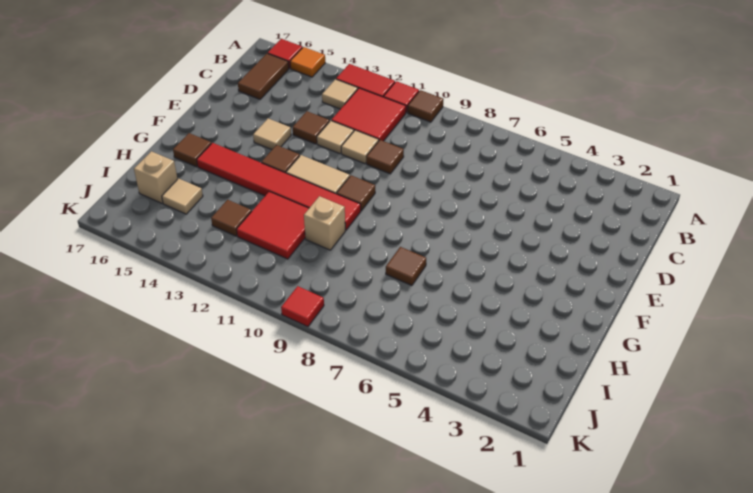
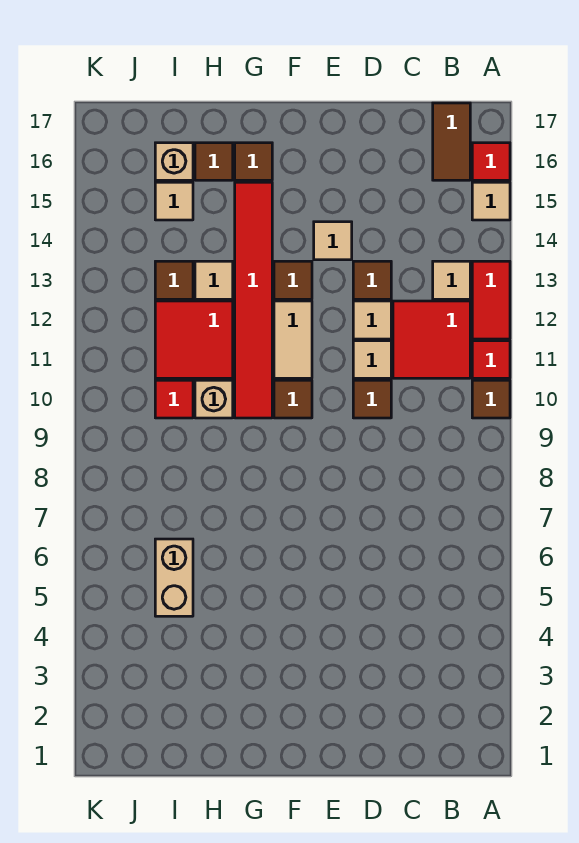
orange 1x1 tile [290,47,325,77] -> tan 1x1 tile [472,182,510,220]
brown 1x2 tile [238,53,289,99] -> brown 1x2 tile turned to [433,103,470,180]
brown 1x1 tile [386,247,426,286] -> brown 1x1 tile moved to [195,143,233,180]
none -> tan 1x1 tile [195,261,233,299]
none -> tan 1x2 brick [155,539,193,616]
red 1x1 tile [281,286,324,327] -> red 1x1 tile moved to [155,380,193,418]

